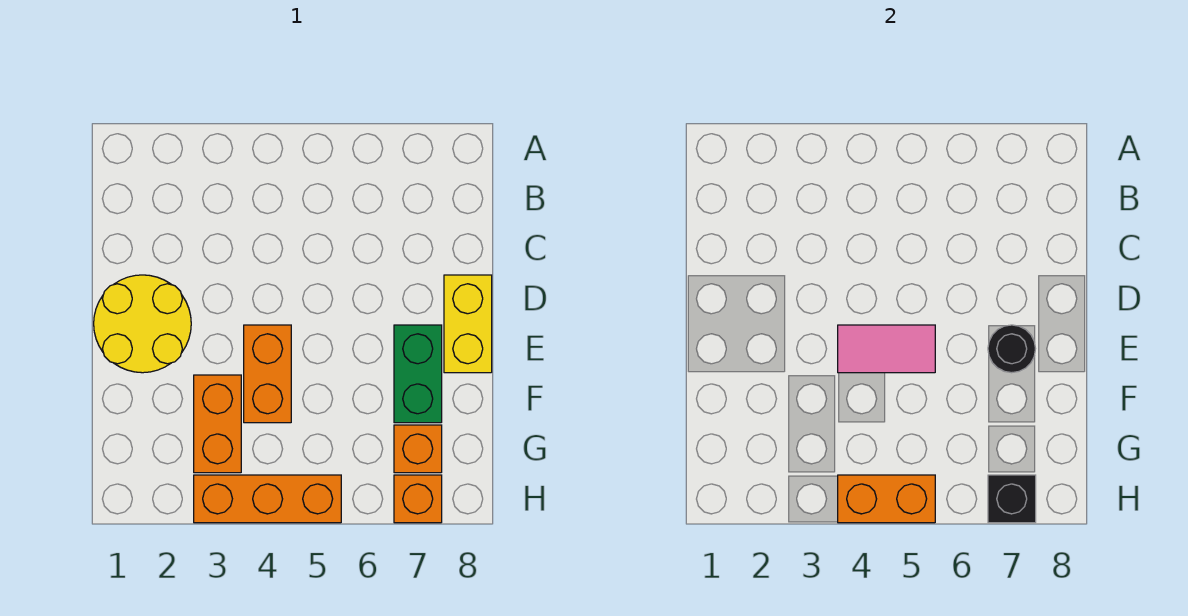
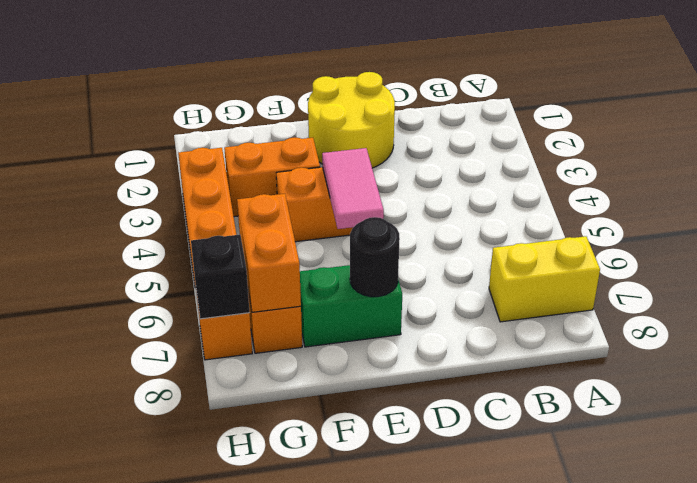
yellow 1x2 brick [444,275,492,373] -> yellow 1x2 brick moved to [489,236,600,322]
orange 1x2 brick [838,475,935,523] -> orange 1x2 brick moved to [237,194,301,312]

